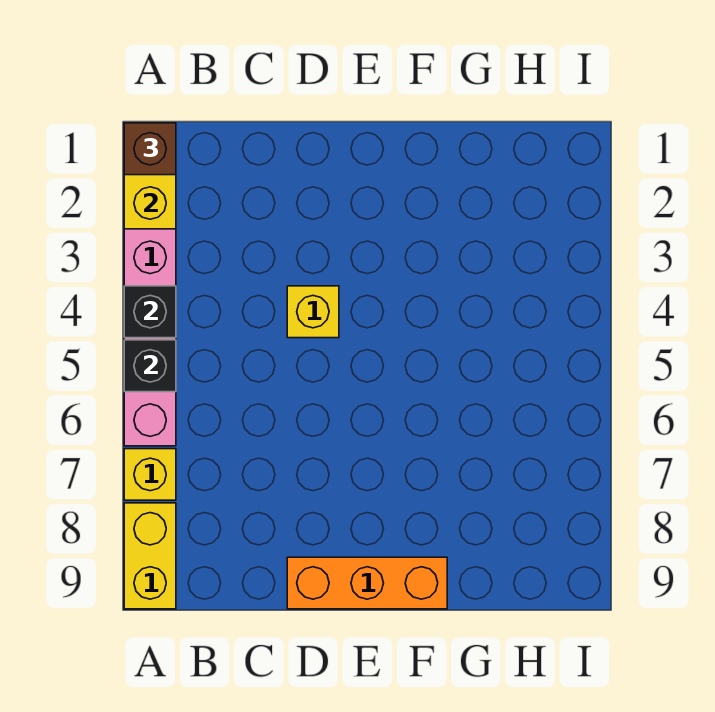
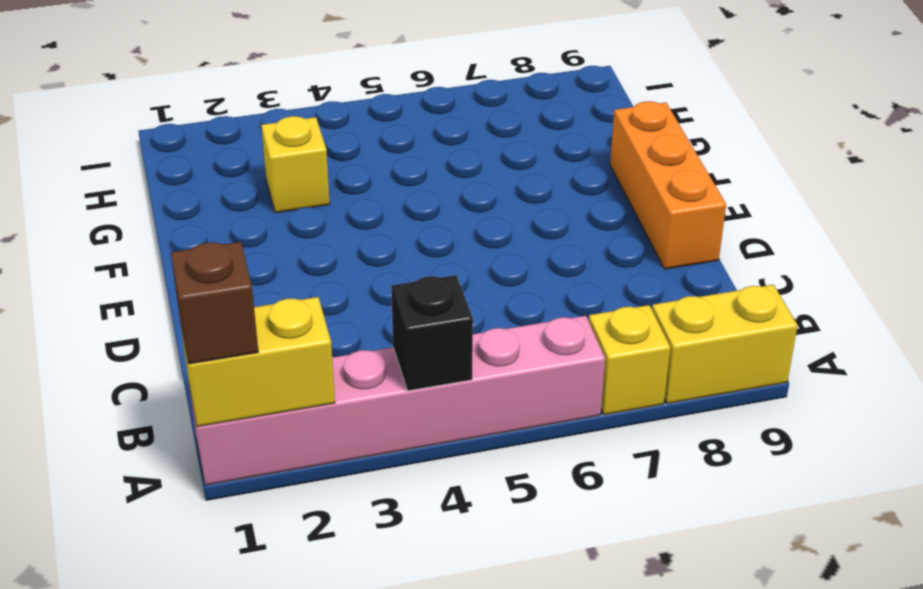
black 1x1 brick [124,340,176,392] -> none
yellow 1x1 brick [287,286,339,338] -> yellow 1x1 brick moved to [261,116,330,213]

